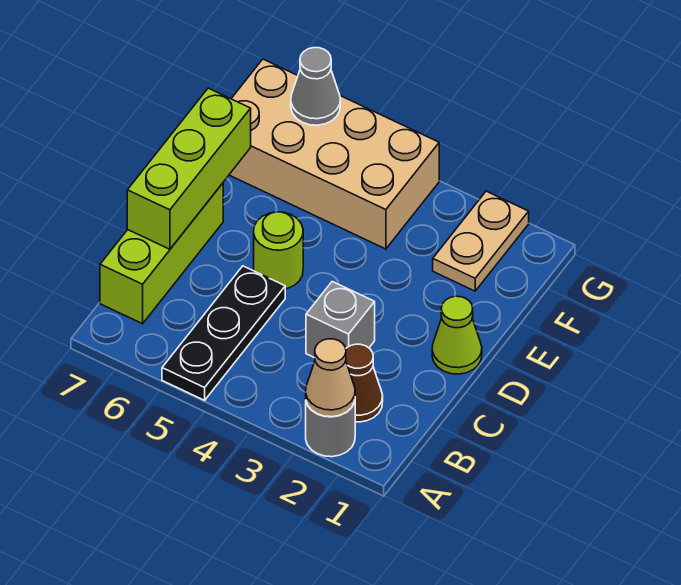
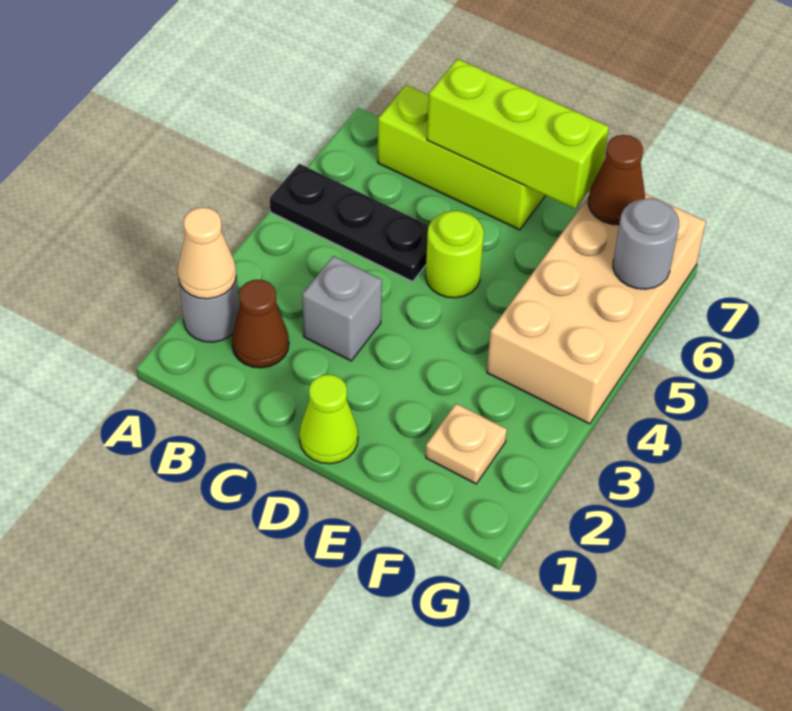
tan 1x2 plate [433,191,529,291] -> tan 1x1 plate [426,404,507,484]
none -> brown 1x1 cone [588,135,645,225]
grey 1x1 cone [291,48,340,125] -> grey 1x1 round brick [613,198,679,289]

